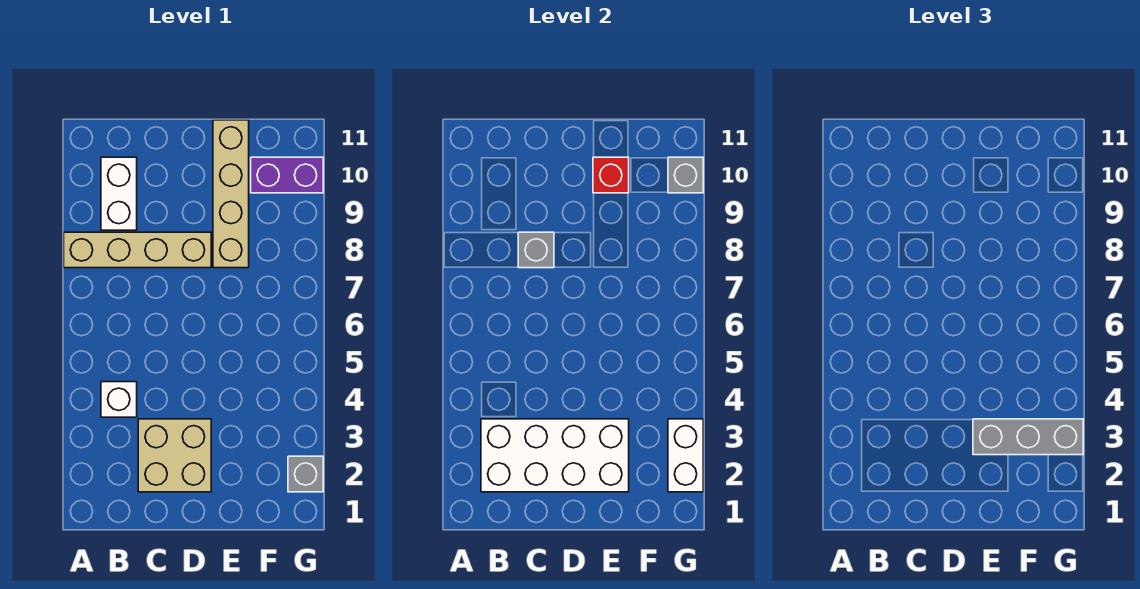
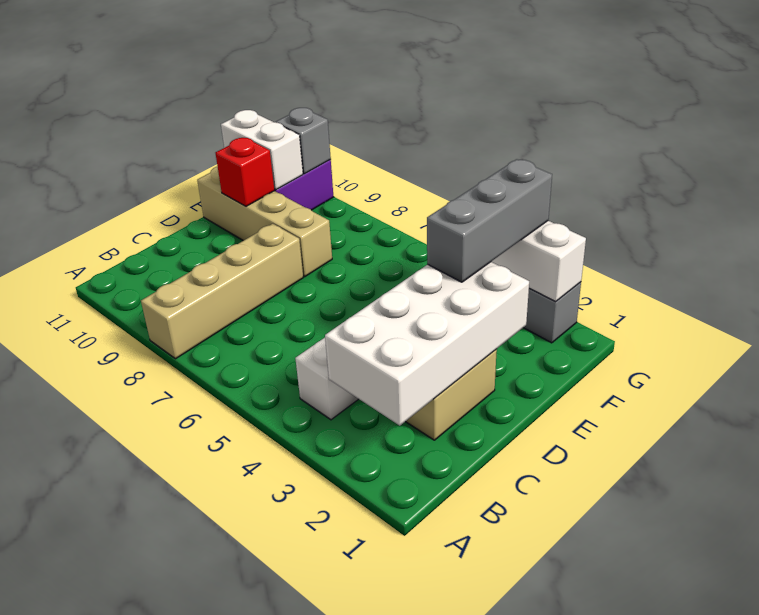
white 1x2 brick [101,157,137,230] -> white 1x2 brick moved to [221,110,303,190]
grey 1x1 brick [518,232,554,268] -> none

